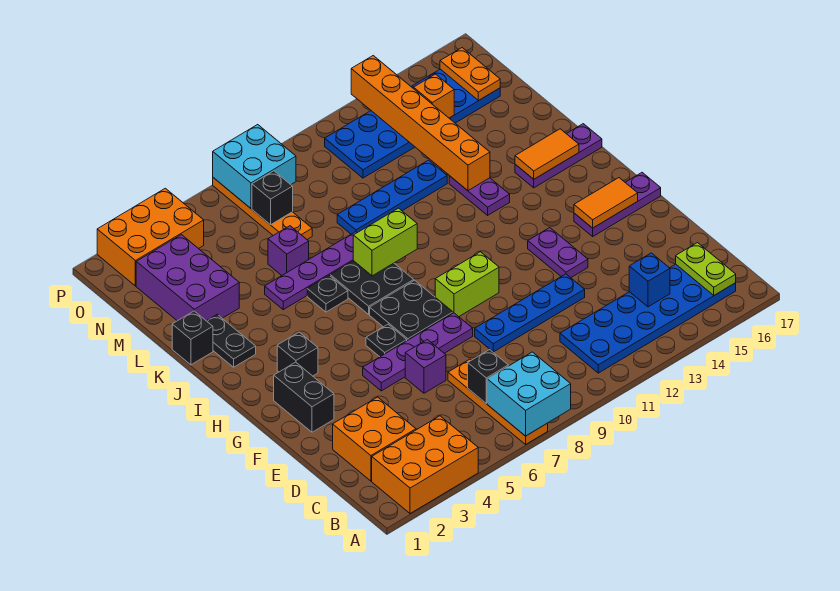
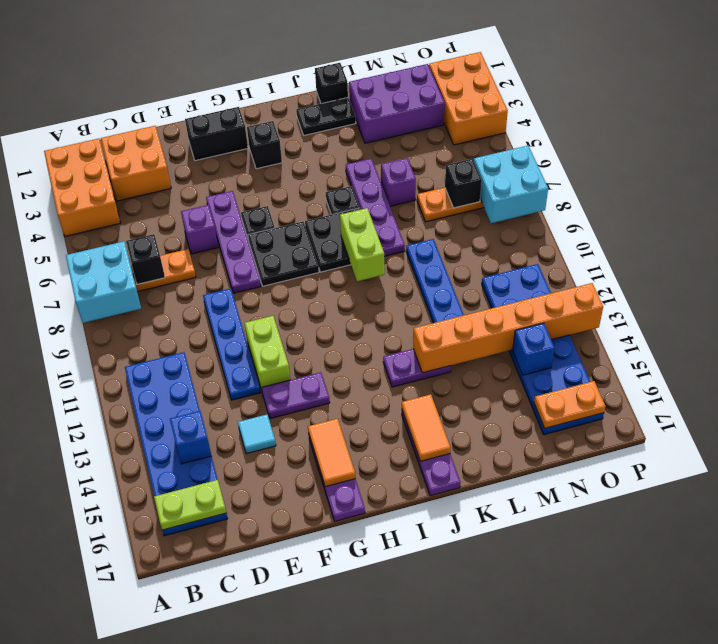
none -> cyan 1x1 tile [238,415,276,454]
lime 1x2 brick [435,252,499,317] -> lime 1x2 brick moved to [245,316,290,390]
orange 1x1 brick [414,74,454,118] -> blue 1x1 brick [513,323,555,375]

